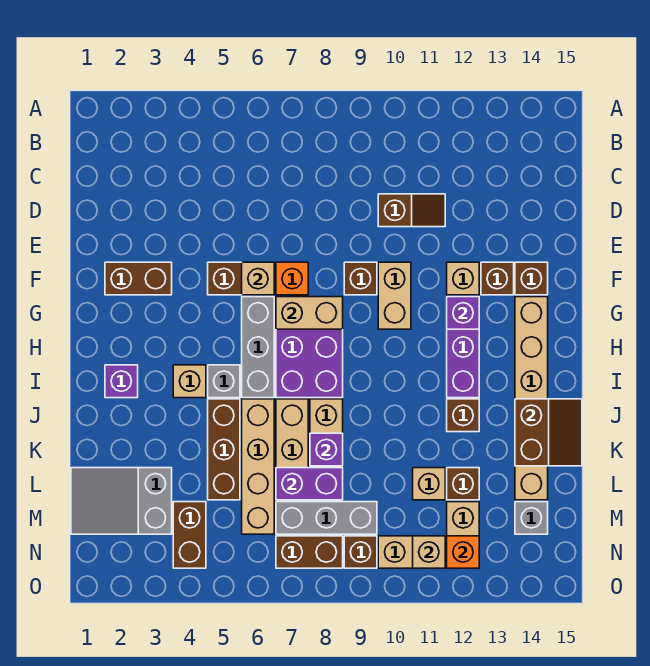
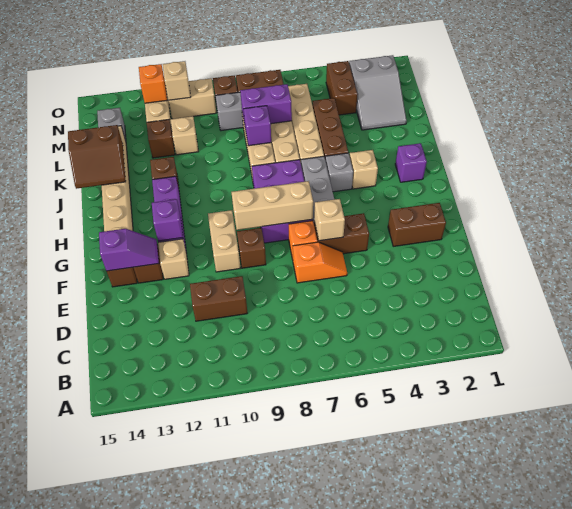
brown 1x2 slope [378,194,445,227] -> brown 1x2 brick [190,276,247,321]
none -> orange 1x2 slope [293,242,347,283]
none -> purple 1x2 slope [99,229,159,271]
tan 1x2 brick [276,297,343,329] -> tan 1x3 brick [231,181,313,230]
brown 2x2 slope [515,399,582,466] -> brown 2x2 slope turned to [68,125,126,189]
grey 2x3 slope [71,468,172,534] -> grey 2x3 slope turned to [349,55,407,130]

